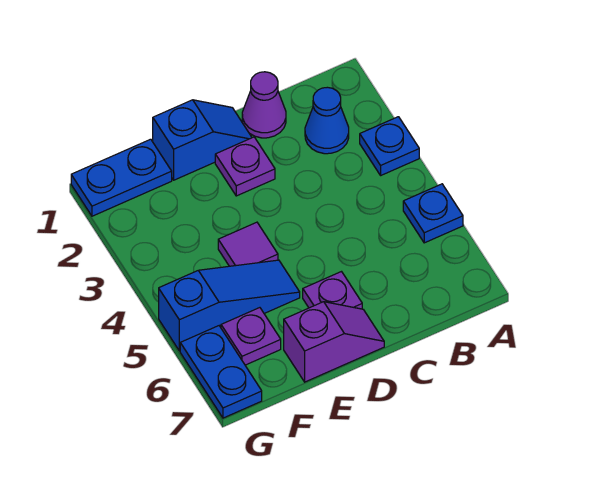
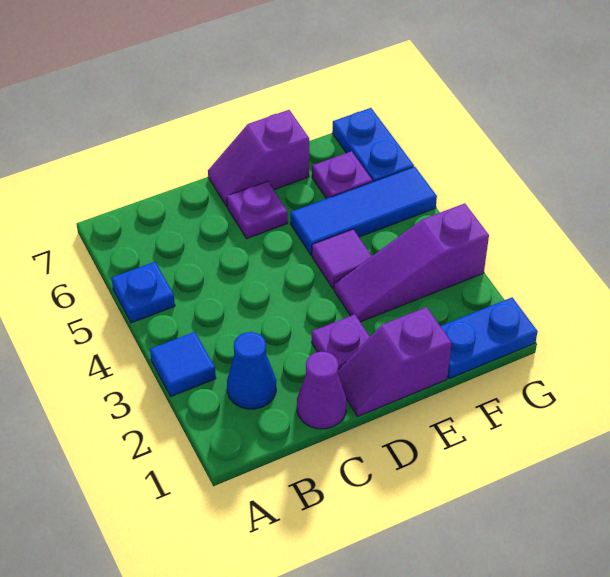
blue 1x1 plate [360,117,419,175] -> blue 1x1 tile [150,332,216,396]
blue 1x2 slope [153,100,252,180] -> purple 1x2 slope [338,307,451,416]
none -> purple 1x3 slope [334,203,489,322]
blue 1x3 slope [159,260,300,351] -> blue 1x3 tile [291,167,437,255]

